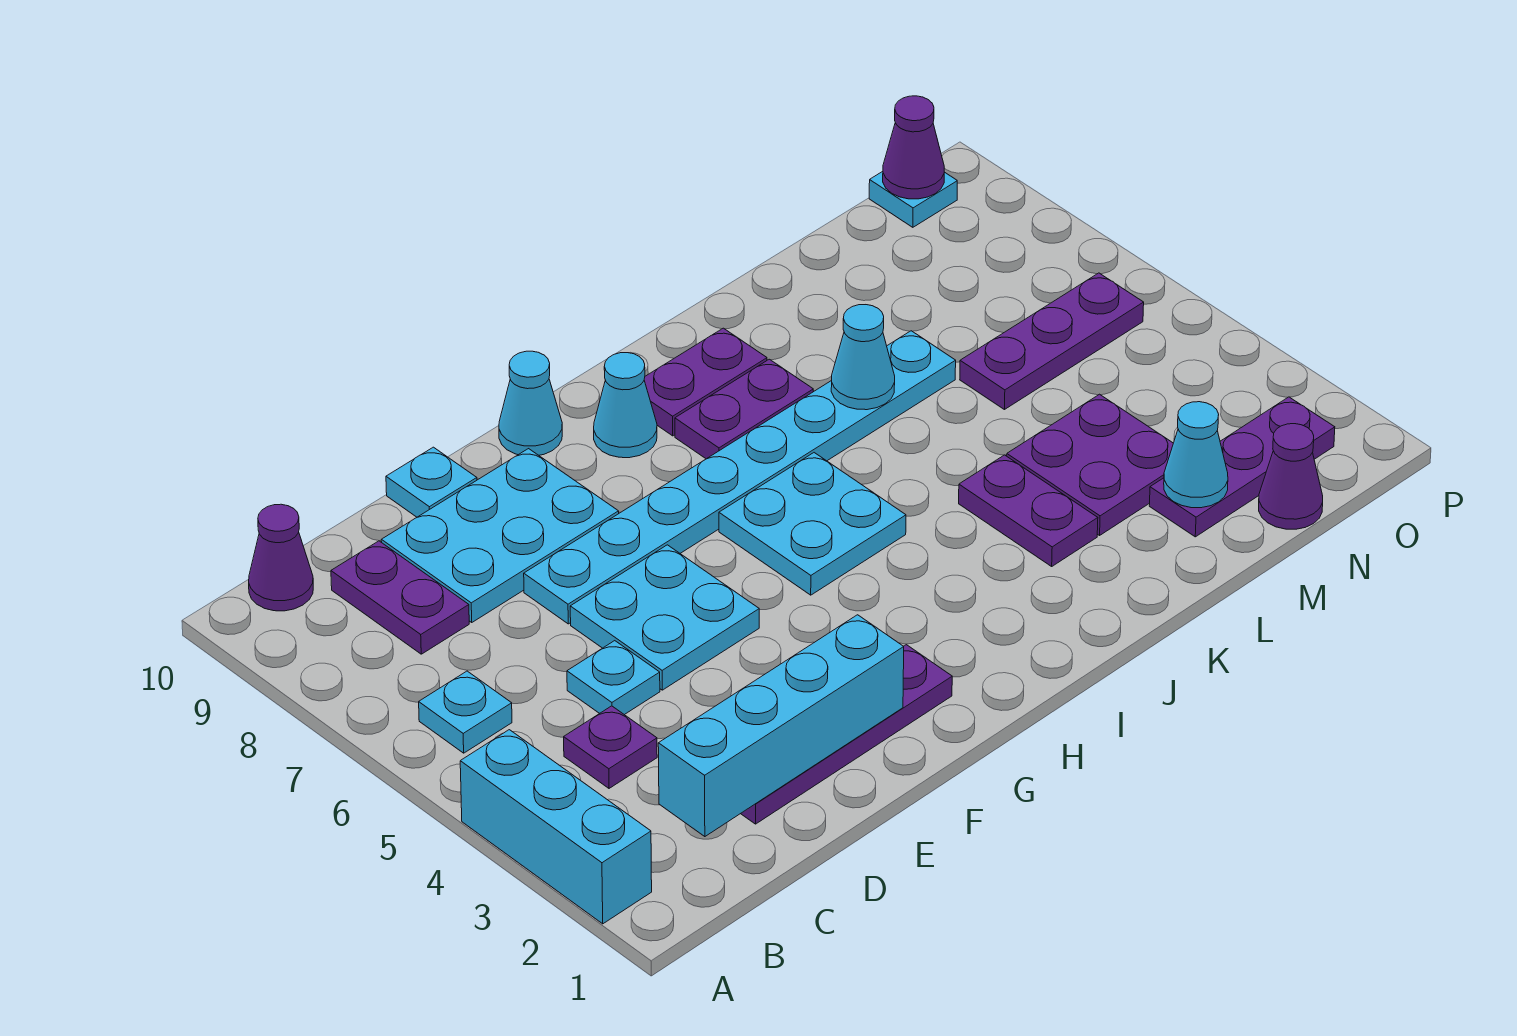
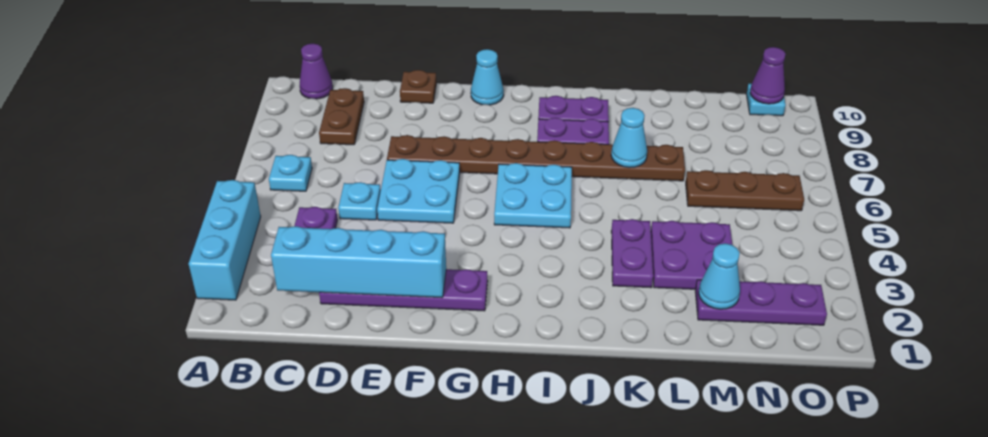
purple 1x2 plate [331,541,469,654] -> brown 1x2 plate [319,88,364,145]
cyan 2x3 plate [381,449,619,622] -> none
cyan 1x8 plate [524,331,956,624] -> brown 1x8 plate [387,135,685,181]
cyan 1x1 plate [386,447,477,517] -> brown 1x1 plate [400,70,436,103]
cyan 1x1 cone [594,353,657,458] -> none
purple 1x3 plate [960,273,1144,410] -> brown 1x3 plate [686,170,804,211]
purple 1x1 cone [1259,424,1323,529] -> none

